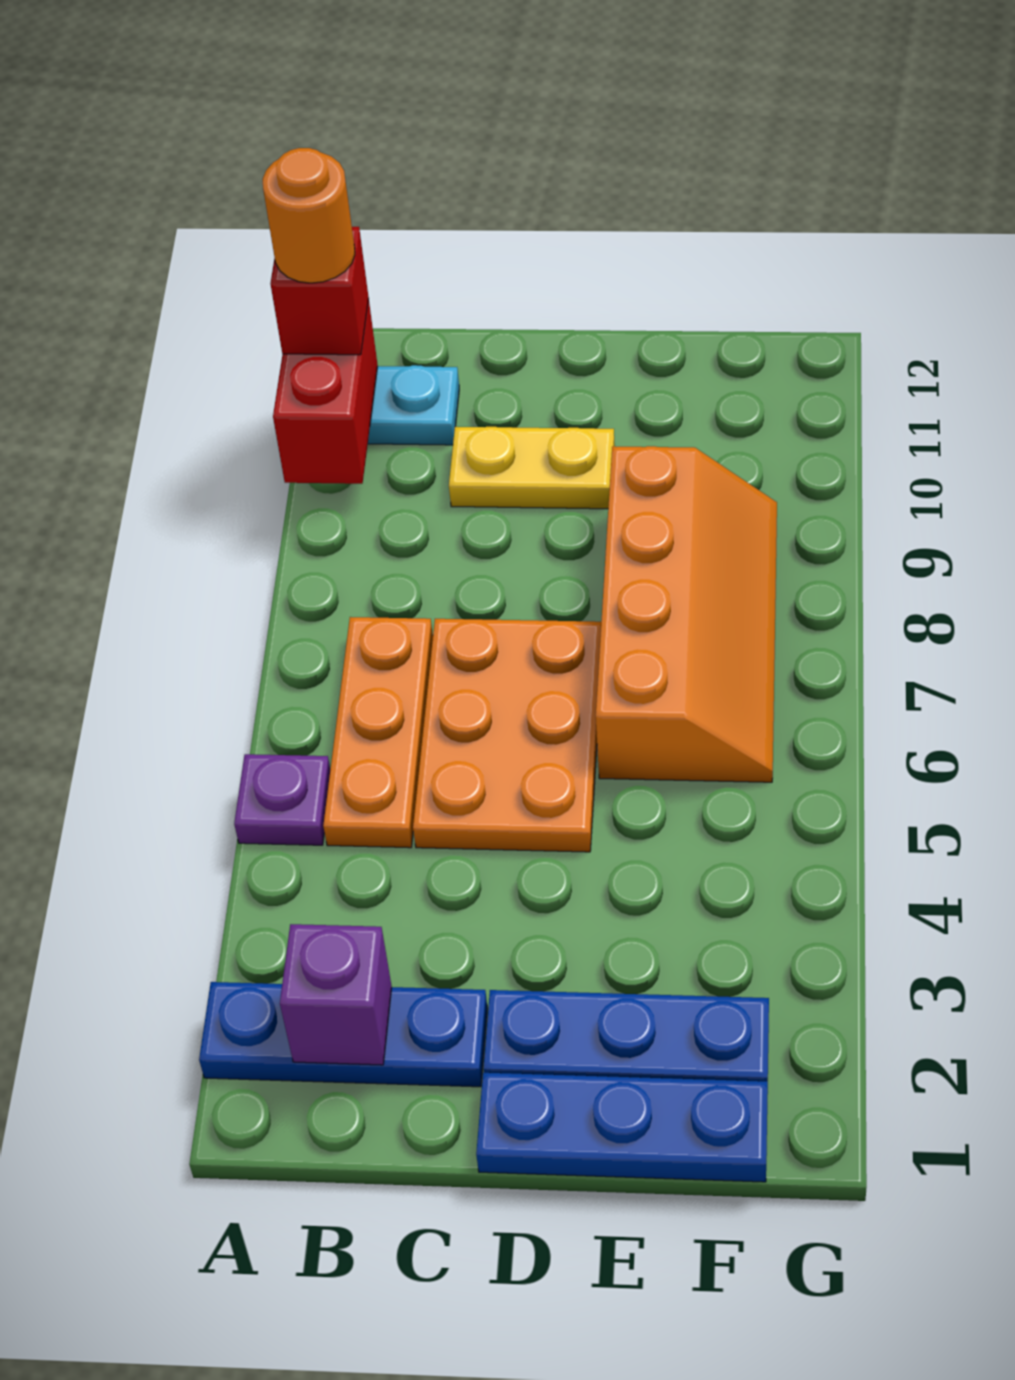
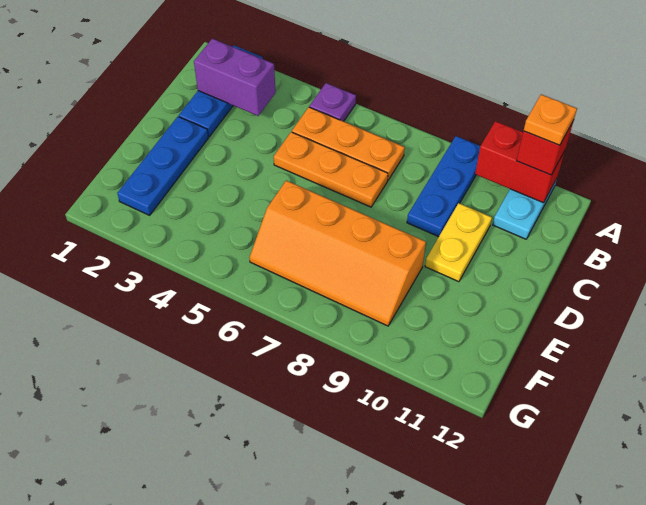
orange 1x1 round brick [263,148,355,283] -> orange 1x1 plate [524,94,577,145]
purple 1x1 brick [280,924,392,1065] -> purple 1x2 brick [194,39,276,116]
orange 2x3 plate [413,619,601,852] -> orange 1x3 plate [274,132,388,207]
blue 1x3 plate [476,1073,768,1182] -> blue 1x3 plate moved to [407,136,480,237]

